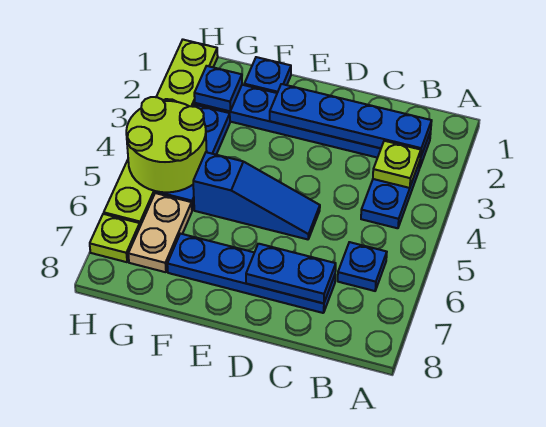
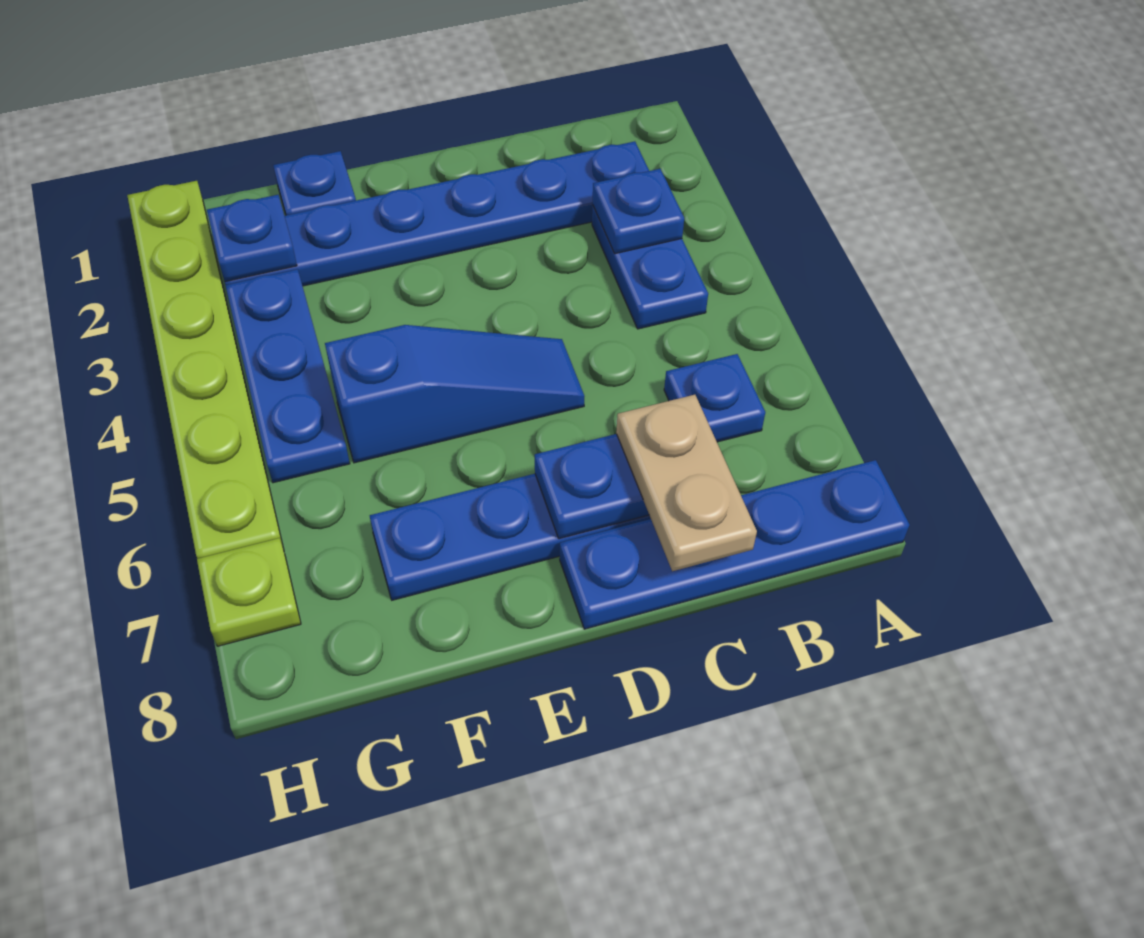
blue 1x4 plate [270,84,432,158] -> blue 1x4 plate moved to [560,460,910,629]
lime 1x1 plate [373,141,421,188] -> blue 1x1 plate [592,169,684,254]
lime 2x2 round brick [126,97,207,192] -> none
tan 1x2 plate [128,193,192,272] -> tan 1x2 plate moved to [616,395,757,571]

